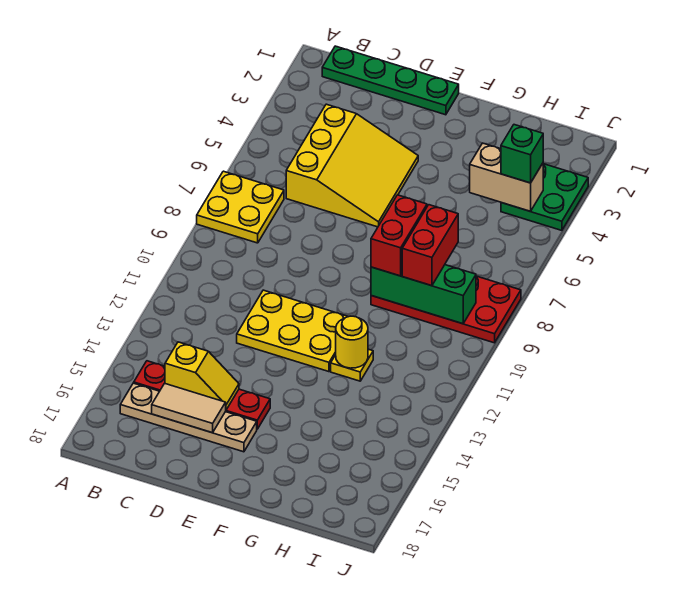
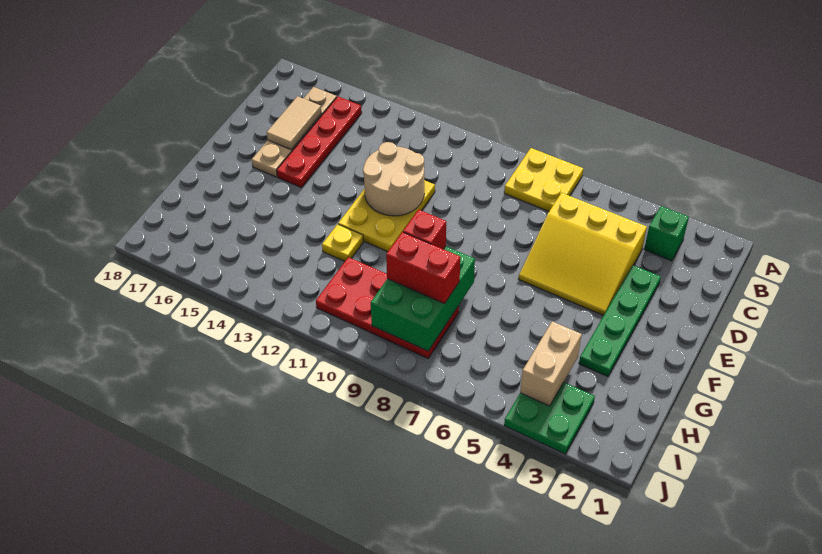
green 1x4 plate [322,46,459,115] -> green 1x4 plate moved to [579,265,661,377]
yellow 1x2 slope [165,342,239,410] -> none
none -> tan 2x2 round brick [363,142,424,216]
red 2x4 plate [371,276,521,343] -> red 2x4 plate turned to [316,257,459,358]
red 1x2 brick [371,195,427,276] -> red 1x1 brick [403,210,446,249]
green 1x3 brick [371,265,476,324] -> green 2x3 brick [371,247,475,351]
yellow 1x1 round brick [336,316,368,368] -> none
green 1x1 brick [501,125,543,183] -> green 1x1 brick moved to [644,206,689,261]

